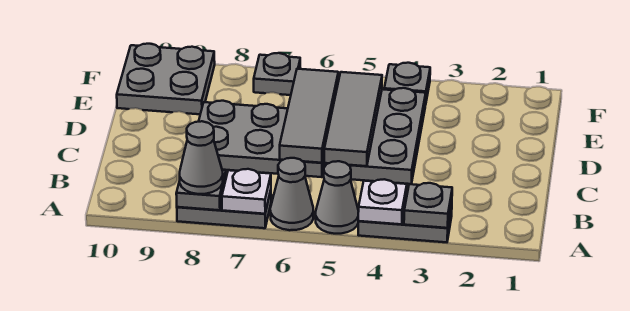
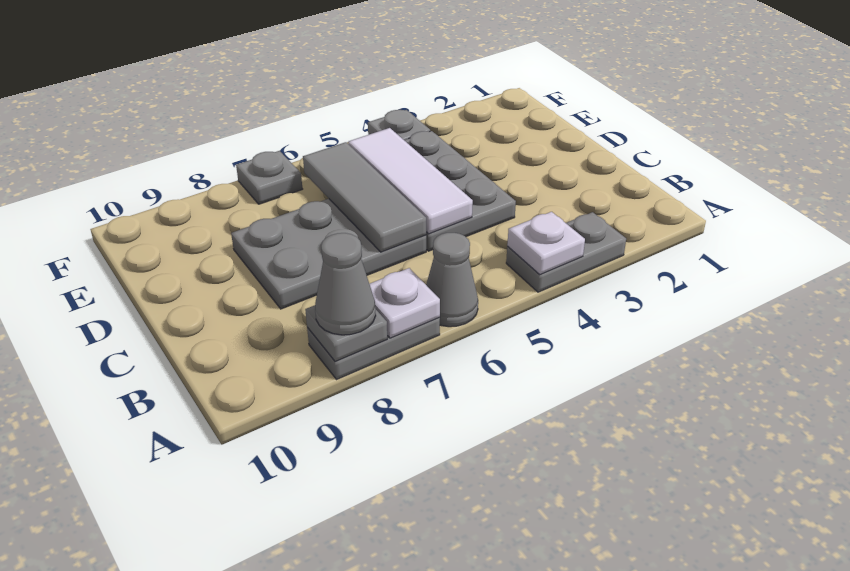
grey 1x1 plate [404,183,452,228] -> none
grey 1x1 cone [316,161,359,234] -> none
grey 1x3 tile [324,72,382,166] -> white 1x3 tile [348,128,473,234]
grey 2x2 plate [117,44,215,114] -> none

